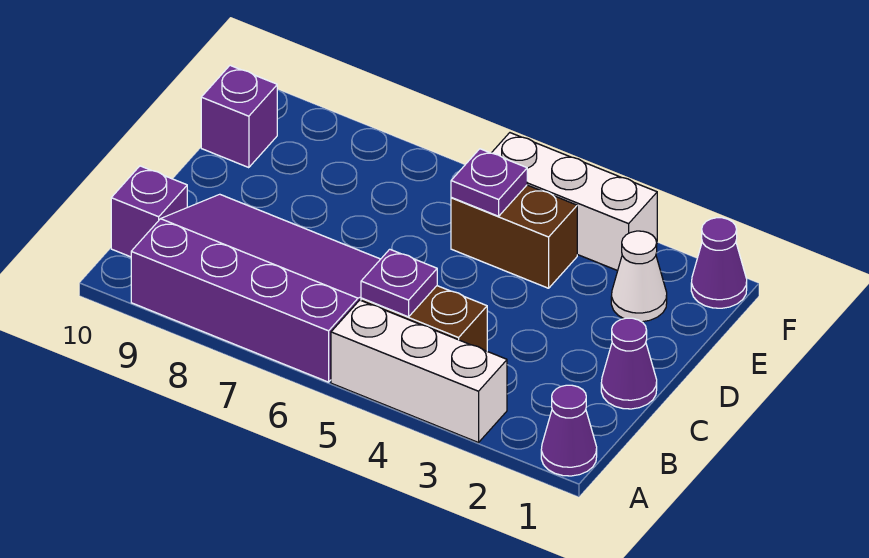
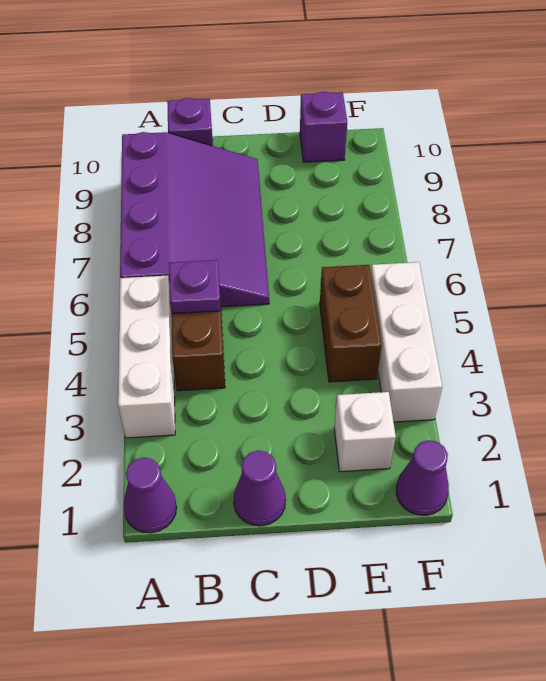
white 1x1 cone [611,231,667,322] -> white 1x1 brick [334,392,396,472]
purple 1x1 plate [451,149,527,216] -> none

